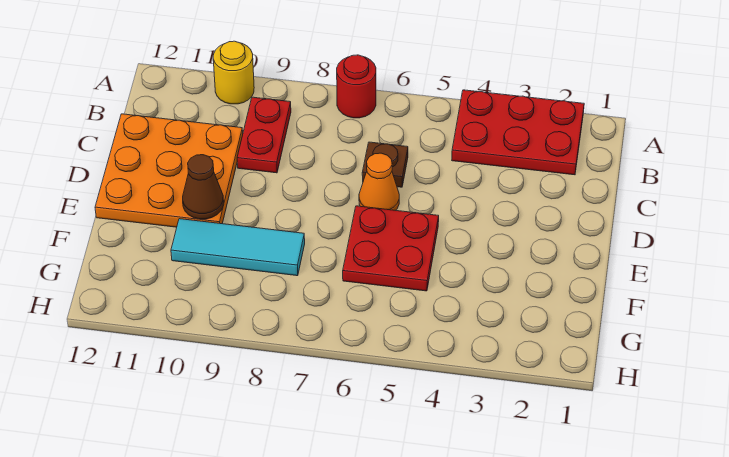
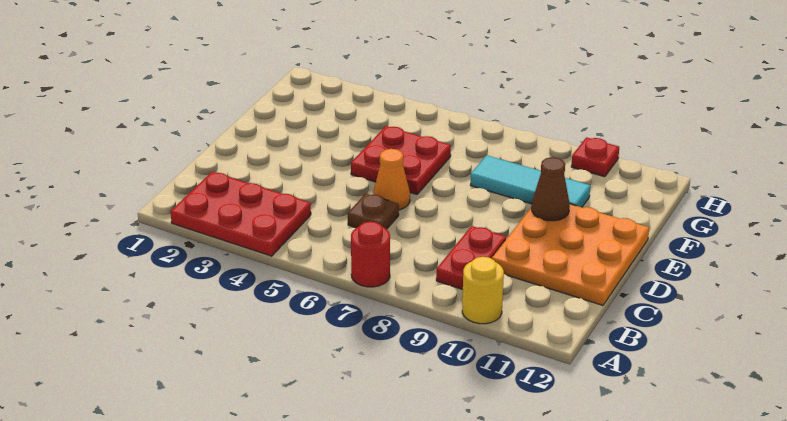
none -> red 1x1 plate [571,137,619,177]

